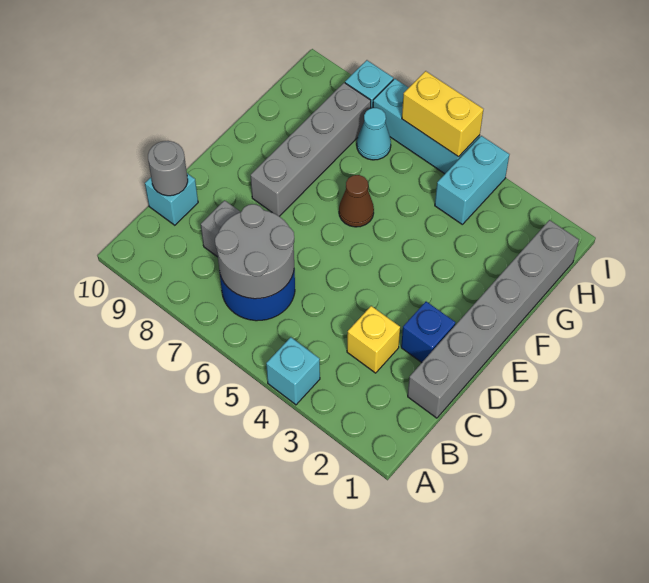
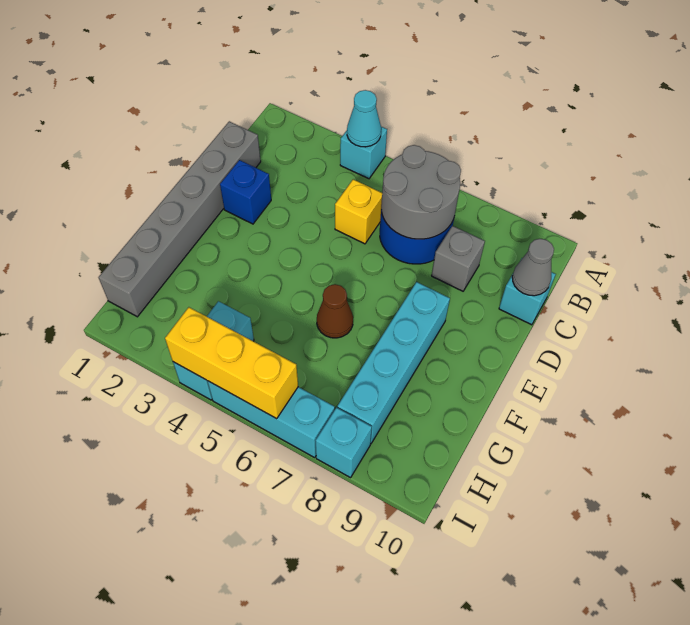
yellow 1x1 brick [347,306,400,373] -> yellow 1x1 brick moved to [335,179,382,244]
grey 1x1 round brick [148,141,188,196] -> grey 1x1 cone [512,239,554,296]
grey 1x4 brick [251,83,371,216] -> cyan 1x4 brick [337,282,450,444]
cyan 1x1 cone [357,108,391,160] -> cyan 1x1 cone moved to [347,90,381,147]
yellow 1x2 brick [402,71,483,157] -> yellow 1x3 brick [165,307,298,419]

